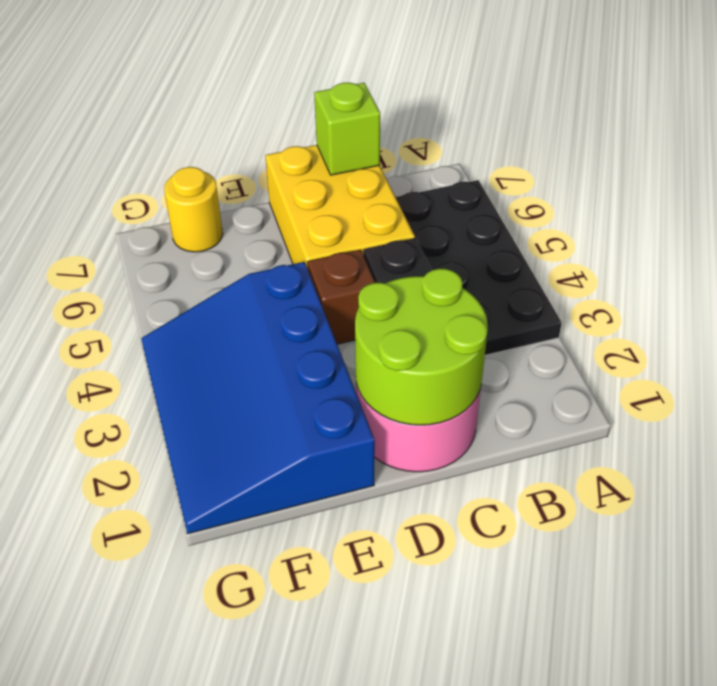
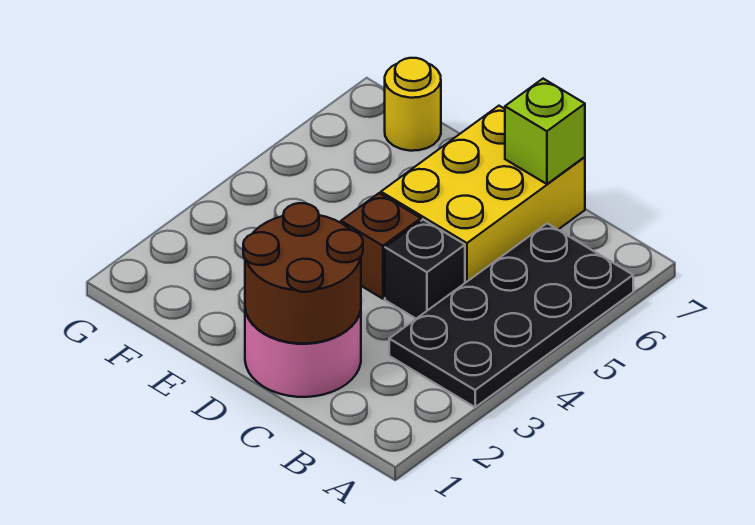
lime 2x2 round brick [355,269,488,425] -> brown 2x2 round brick [243,203,363,344]
blue 3x4 slope [141,262,375,534] -> none

